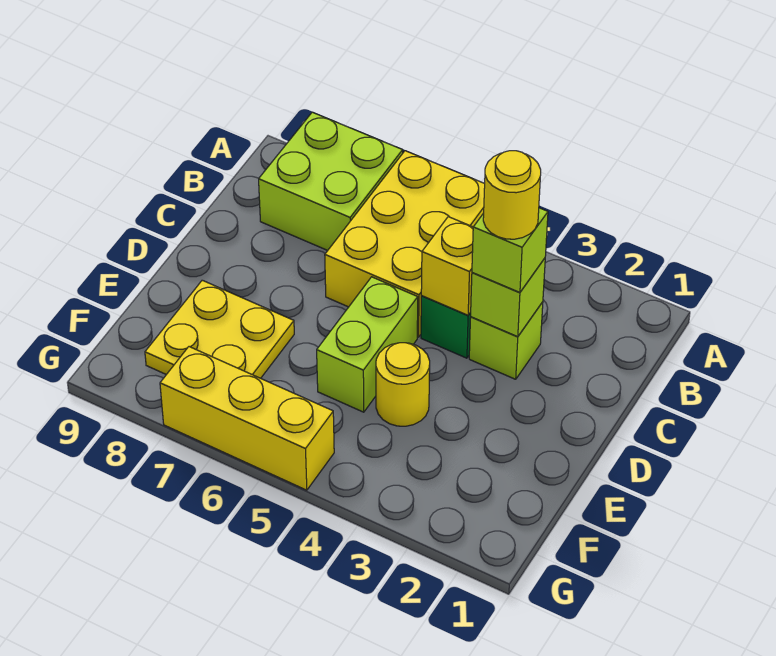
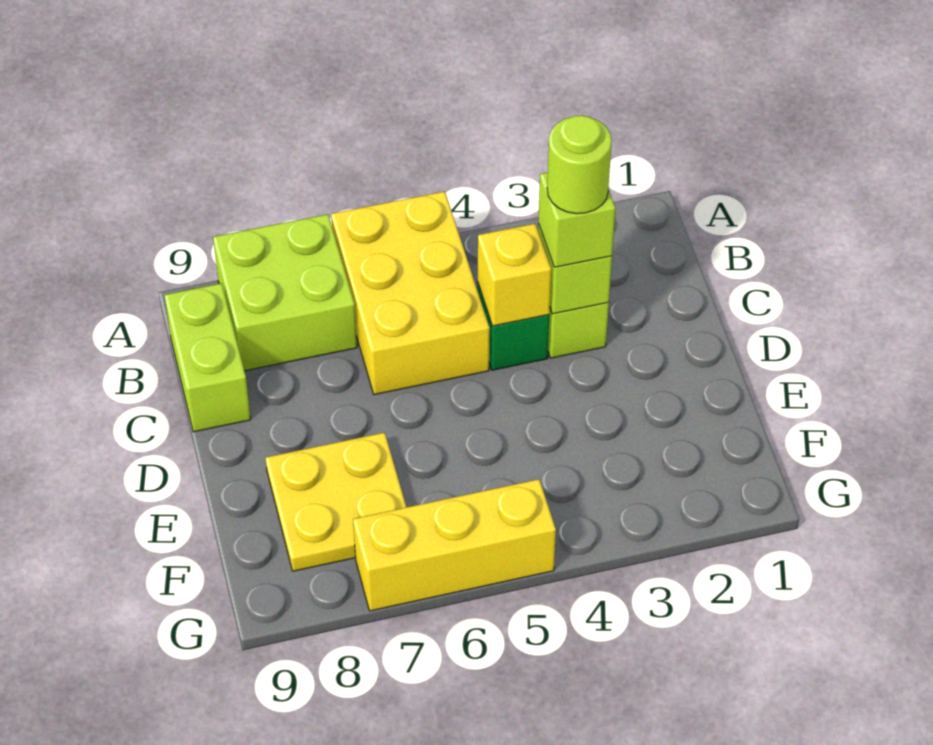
yellow 1x1 round brick [483,151,541,239] -> lime 1x1 round brick [547,115,612,214]
lime 1x2 brick [317,277,418,412] -> lime 1x2 brick moved to [165,283,251,432]
yellow 1x1 round brick [376,343,430,426] -> none

